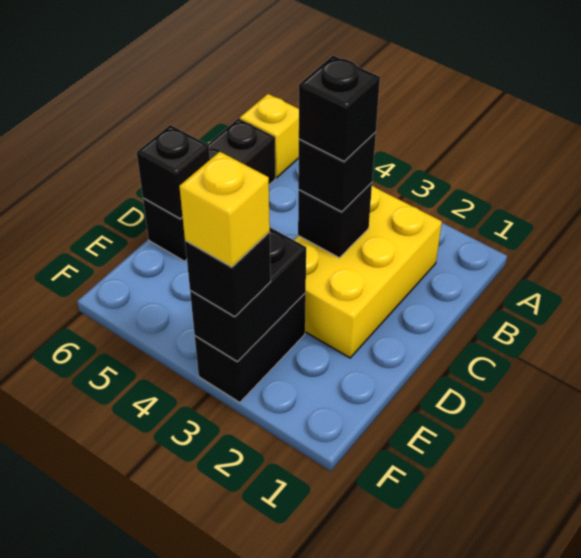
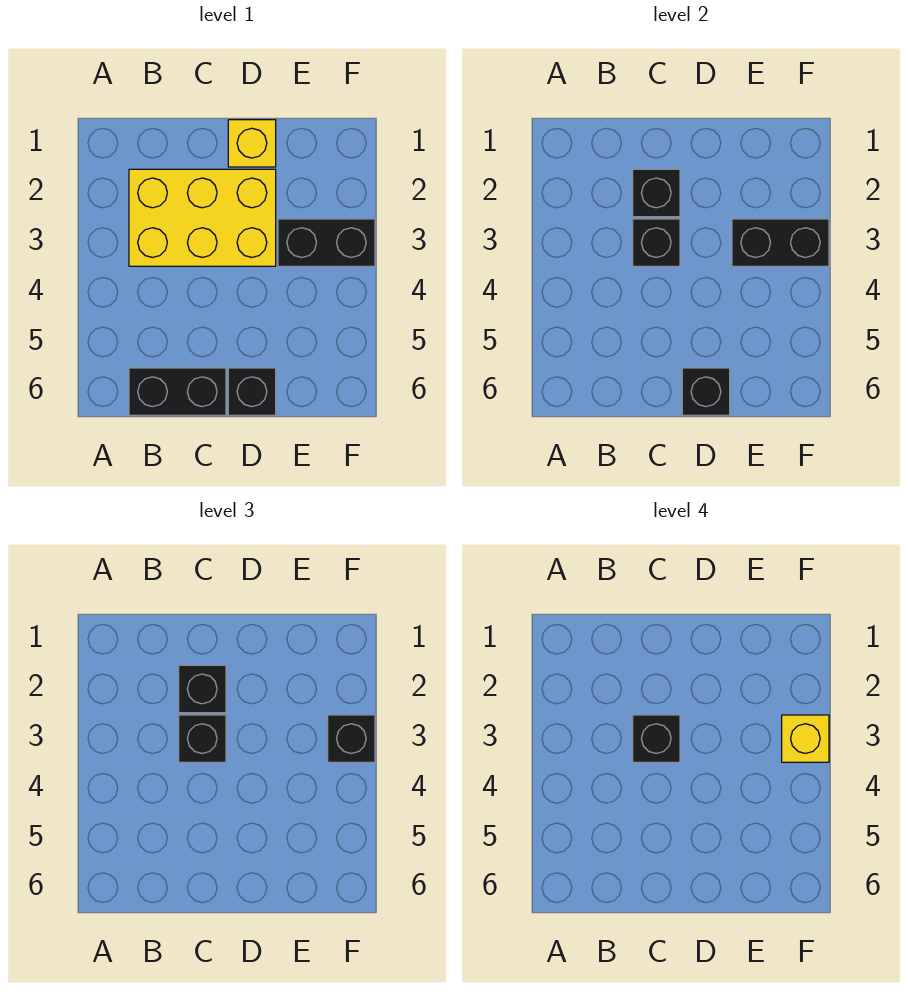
yellow 1x1 brick [240,94,299,178] -> yellow 1x1 brick moved to [228,120,276,167]
none -> black 1x1 brick [633,169,680,217]
none -> black 1x1 brick [179,665,226,713]

